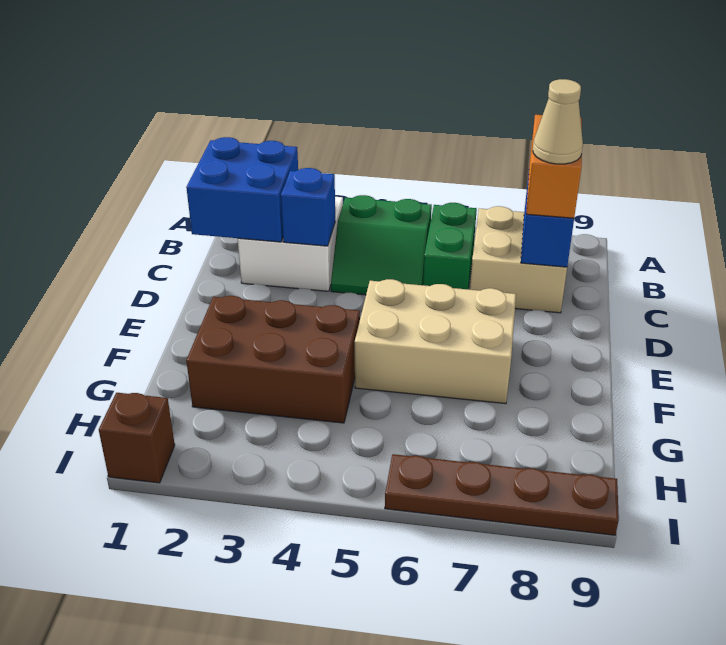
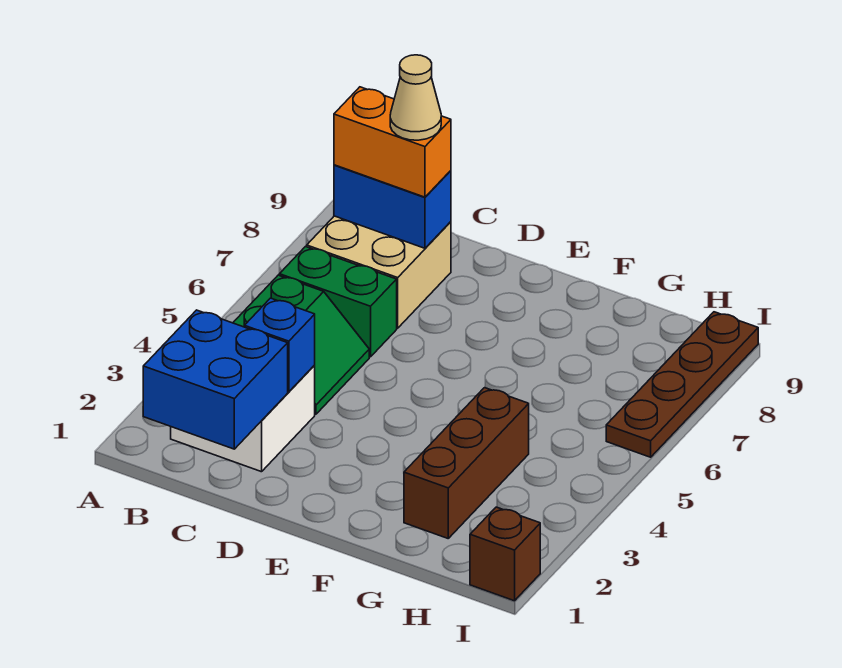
tan 2x3 brick [355,279,516,404] -> none
brown 2x3 brick [186,296,360,423] -> brown 1x3 brick [404,388,529,538]

